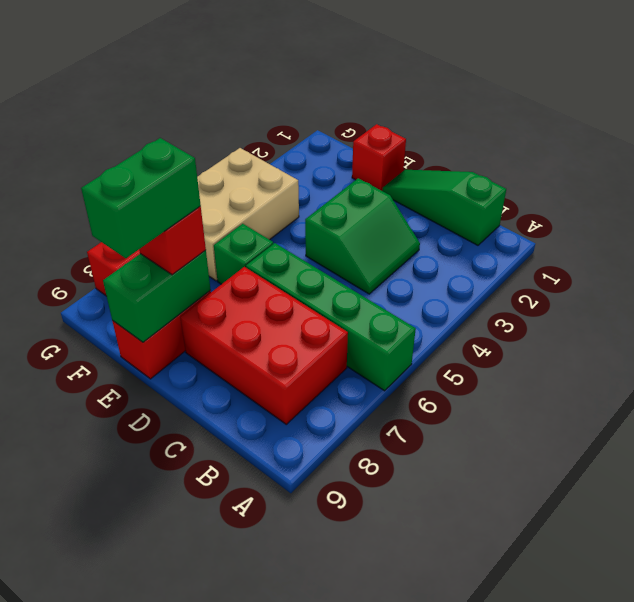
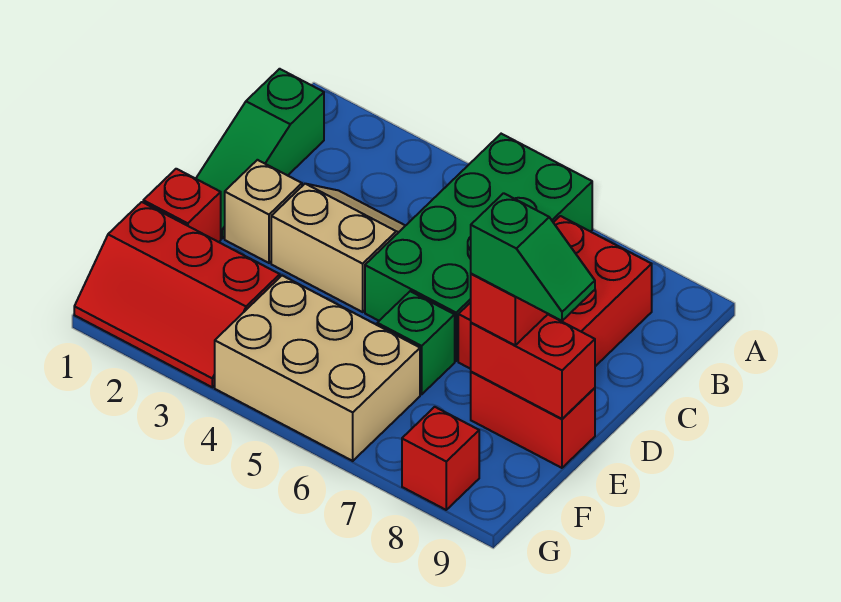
green 1x4 brick [246,243,416,391] -> green 2x4 brick [365,134,592,361]
green 2x2 slope [305,178,420,294] -> tan 2x2 slope [271,184,405,312]
none -> tan 1x1 brick [225,160,302,263]
green 1x2 brick [103,250,211,342] -> red 1x2 brick [471,315,595,419]
green 1x2 brick [81,138,201,258] -> green 1x2 slope [471,193,595,321]
none -> red 2x3 slope [74,202,280,387]

